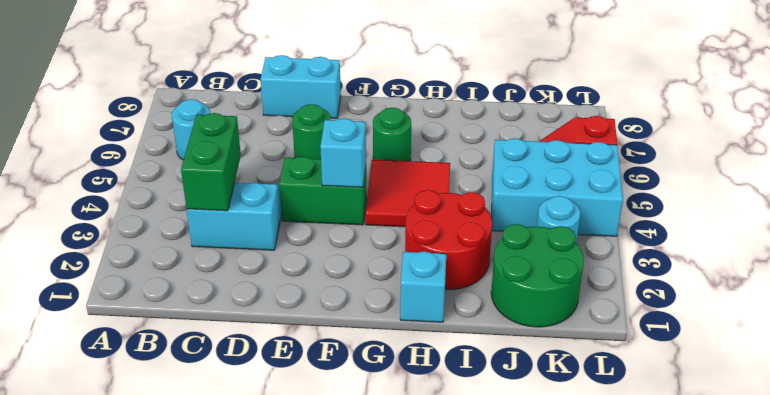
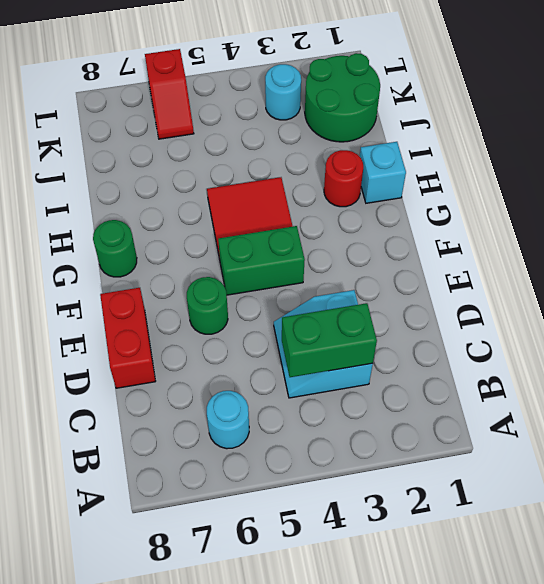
cyan 1x2 brick [260,55,341,118] -> red 1x2 brick [100,288,156,388]
green 1x2 brick [279,156,367,225] -> green 1x2 brick turned to [218,226,305,295]
cyan 1x1 brick [320,118,366,187] -> none
green 1x1 round brick [373,108,411,161] -> green 1x1 round brick moved to [93,220,137,277]
red 2x2 round brick [405,190,492,290] -> red 1x1 round brick [324,150,363,207]
cyan 2x3 brick [492,138,623,236] -> none

